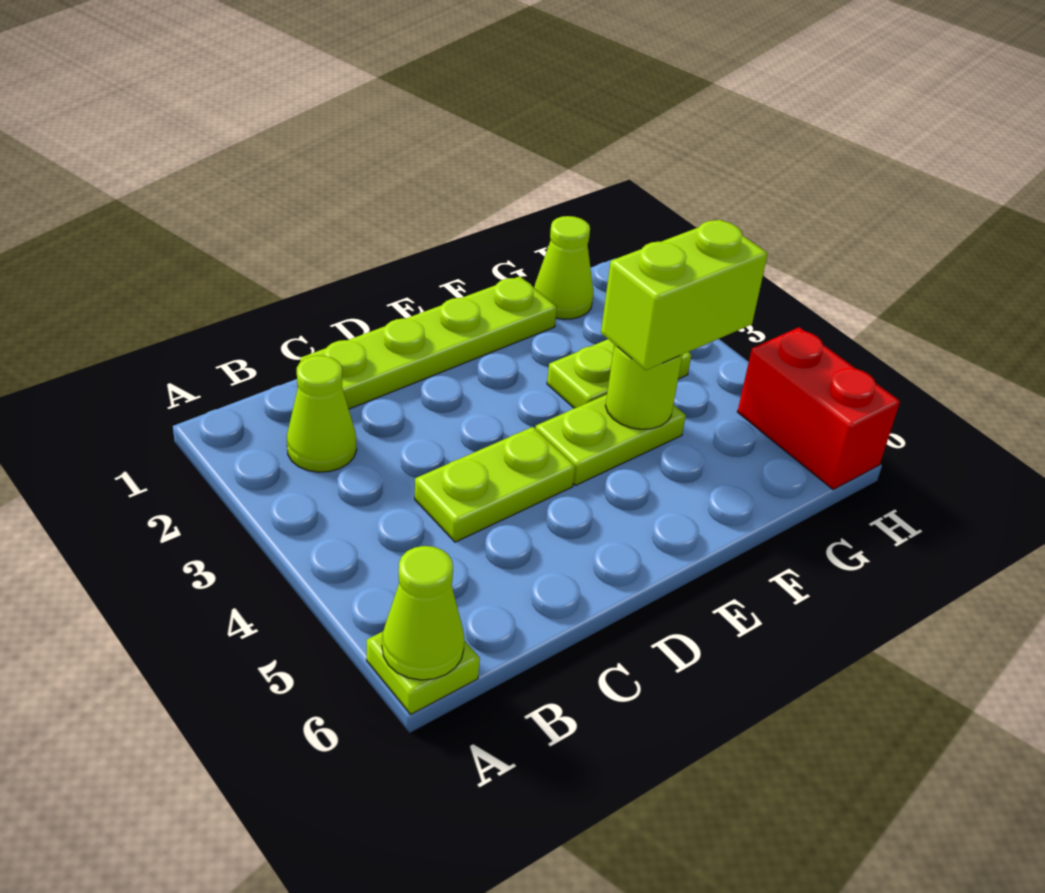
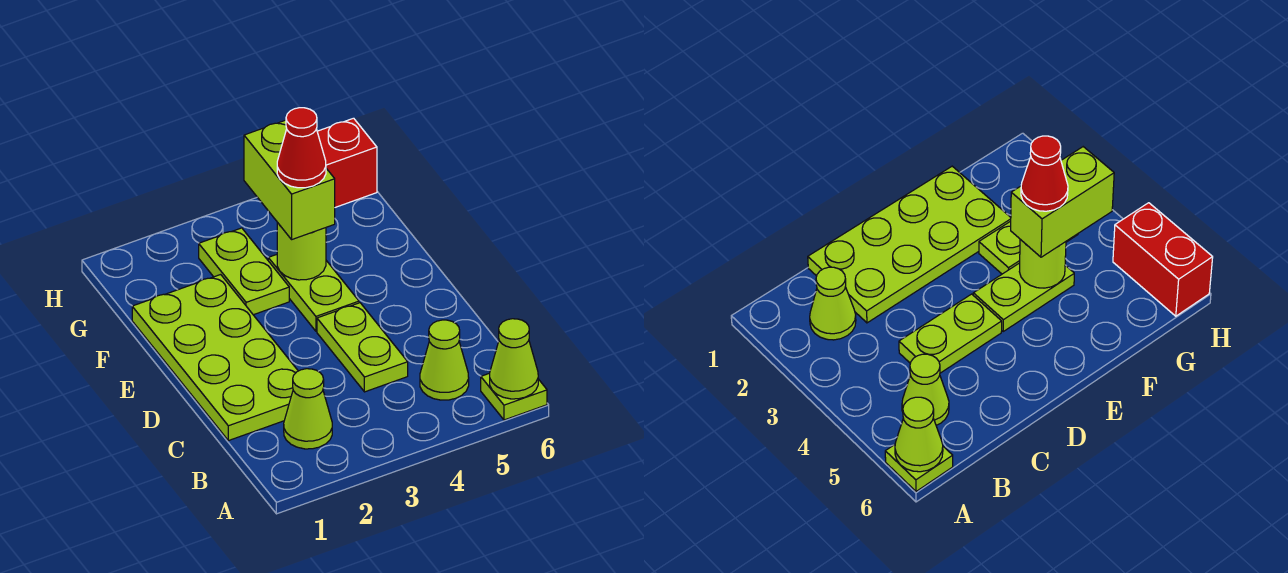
lime 1x4 plate [300,276,557,409] -> lime 2x4 plate [132,275,298,441]
none -> red 1x1 cone [277,108,326,188]
lime 1x1 cone [534,216,594,319] -> lime 1x1 cone moved to [420,320,469,400]

